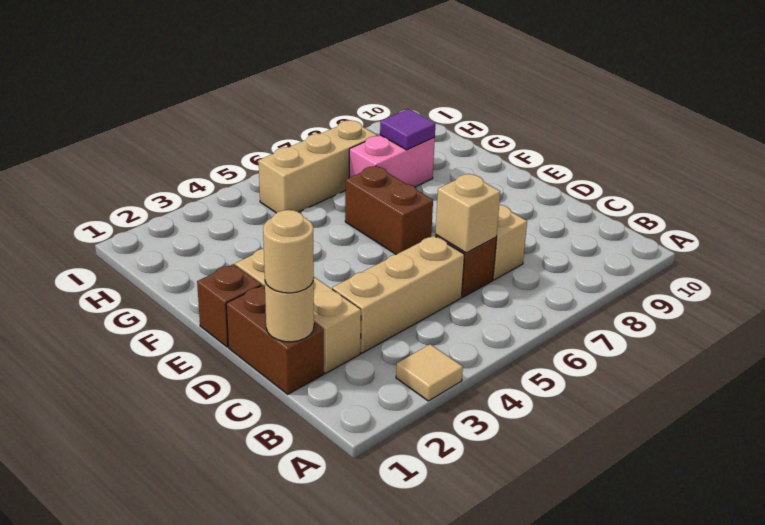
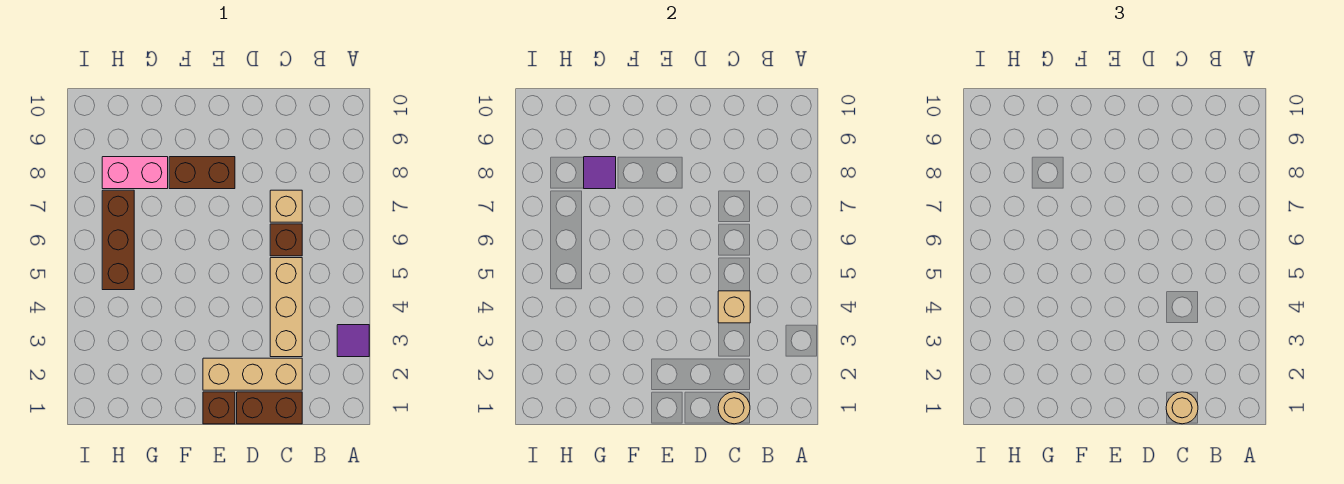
tan 1x1 tile [396,344,463,401] -> purple 1x1 tile [337,325,369,357]
tan 1x1 brick [435,174,500,253] -> tan 1x1 brick moved to [718,291,750,323]
brown 1x2 brick [345,166,433,254] -> brown 1x2 brick moved to [169,157,235,189]
pink 1x2 brick [349,135,435,187] -> pink 1x2 brick turned to [102,157,168,189]
tan 1x3 brick [259,120,377,213] -> brown 1x3 brick [102,190,134,290]

